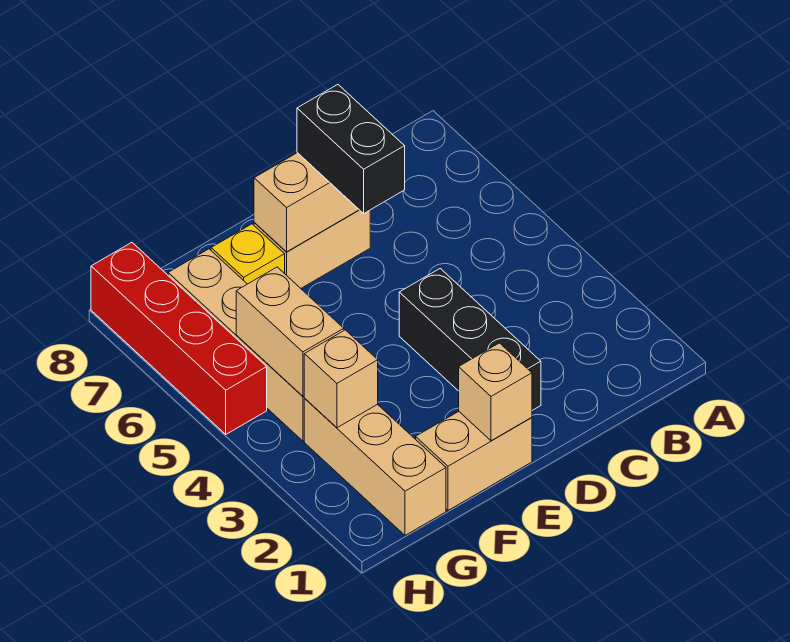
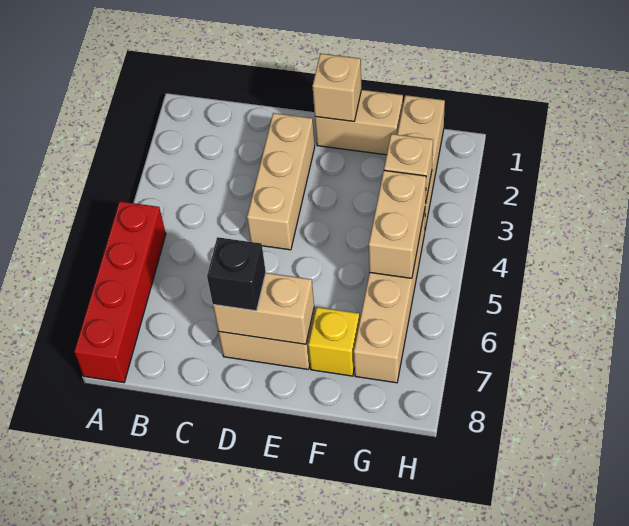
black 1x3 brick [399,269,541,410] -> tan 1x3 brick [247,113,315,250]
black 1x2 brick [297,85,405,213] -> black 1x1 brick [207,237,266,311]
red 1x4 brick [91,243,267,434] -> red 1x4 brick moved to [74,201,166,383]

